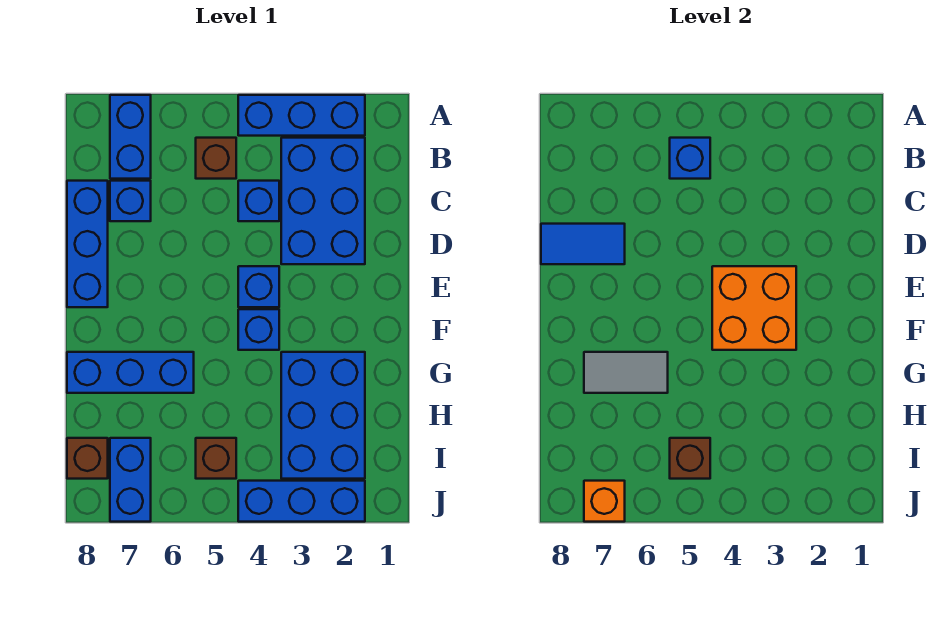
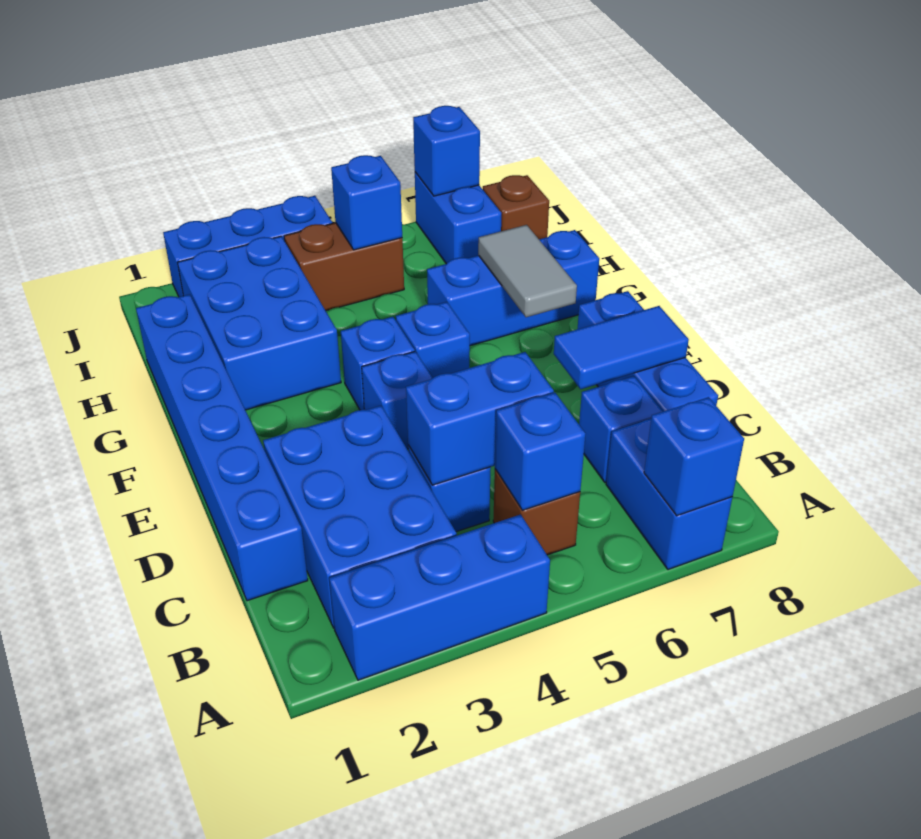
none -> blue 1x1 brick [644,397,744,516]
none -> blue 1x6 brick [136,294,308,601]
none -> blue 1x2 brick [406,352,554,485]
orange 2x2 brick [712,266,796,350] -> none
none -> blue 1x1 brick [396,302,470,378]
grey 1x2 tile [584,352,668,393] -> grey 1x2 tile turned to [478,225,577,317]
brown 1x1 brick [196,438,236,479] -> brown 1x2 brick [284,223,404,311]
brown 1x1 brick [670,438,710,479] -> blue 1x1 brick [331,155,402,250]
orange 1x1 brick [584,481,625,522] -> blue 1x1 brick [413,106,480,196]

